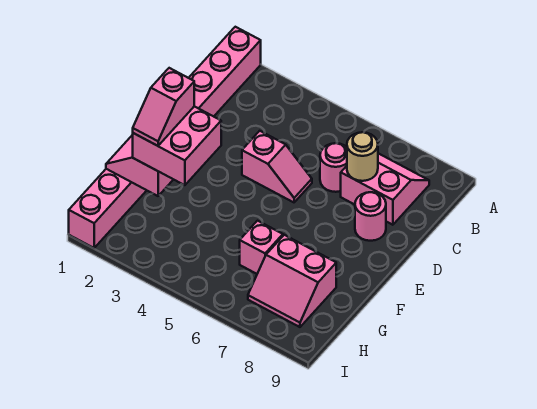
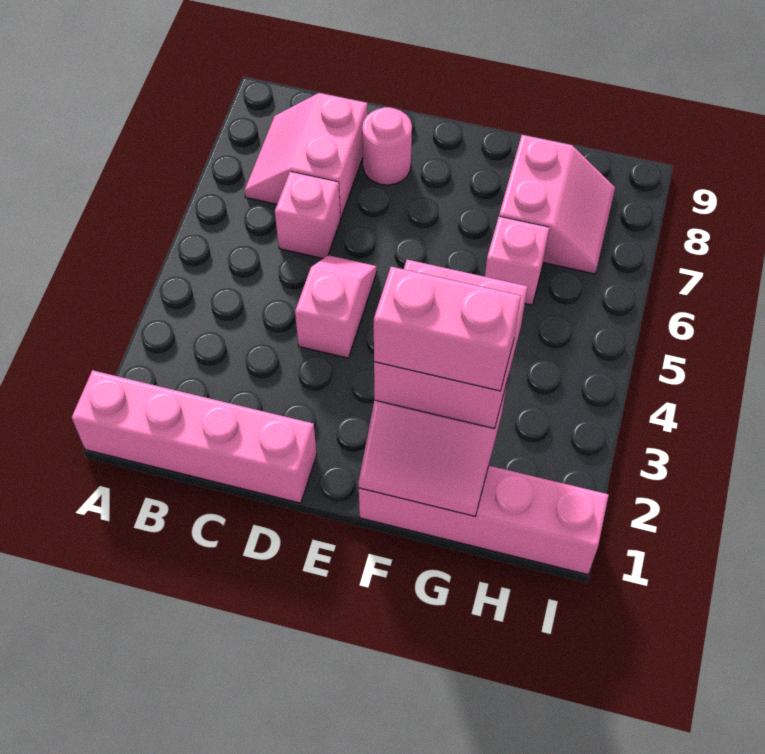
pink 1x1 round brick [320,143,347,192] -> pink 1x1 brick [275,172,340,258]
tan 1x1 round brick [347,132,378,181] -> none
pink 1x2 slope [133,68,194,146] -> pink 1x2 brick [374,267,521,391]

